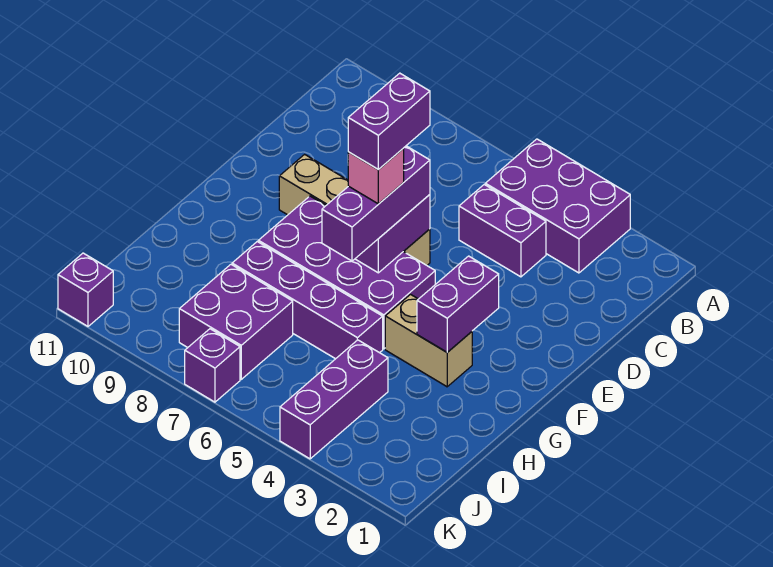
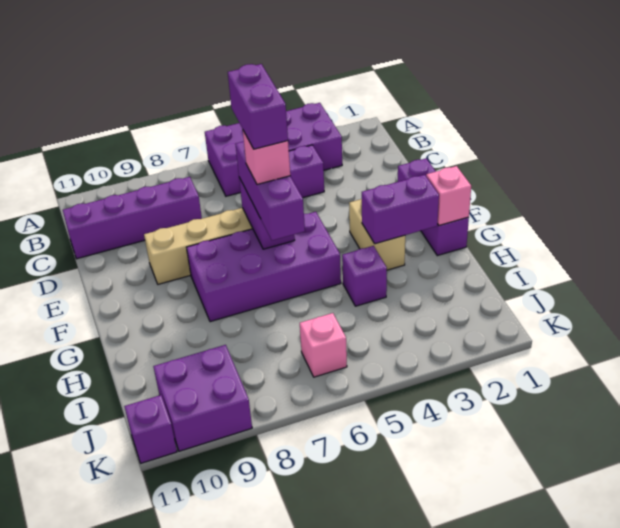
purple 2x3 brick [485,139,630,273] -> purple 2x4 brick [205,103,342,196]
purple 1x2 brick [417,256,499,352] -> purple 1x2 brick turned to [362,175,439,244]
none -> pink 1x1 brick [426,166,471,226]
tan 1x2 brick [385,295,472,387] -> tan 1x2 brick turned to [349,199,405,270]
purple 1x4 brick [232,242,383,359] -> purple 1x4 brick moved to [63,177,202,259]
purple 1x3 brick [280,340,388,459] -> purple 1x3 brick moved to [398,159,469,256]
purple 2x2 brick [179,265,293,379] -> purple 2x2 brick moved to [153,345,252,451]
none -> pink 1x1 brick [300,313,347,377]
purple 1x1 brick [185,329,240,402] -> purple 1x1 brick moved to [342,246,387,306]

